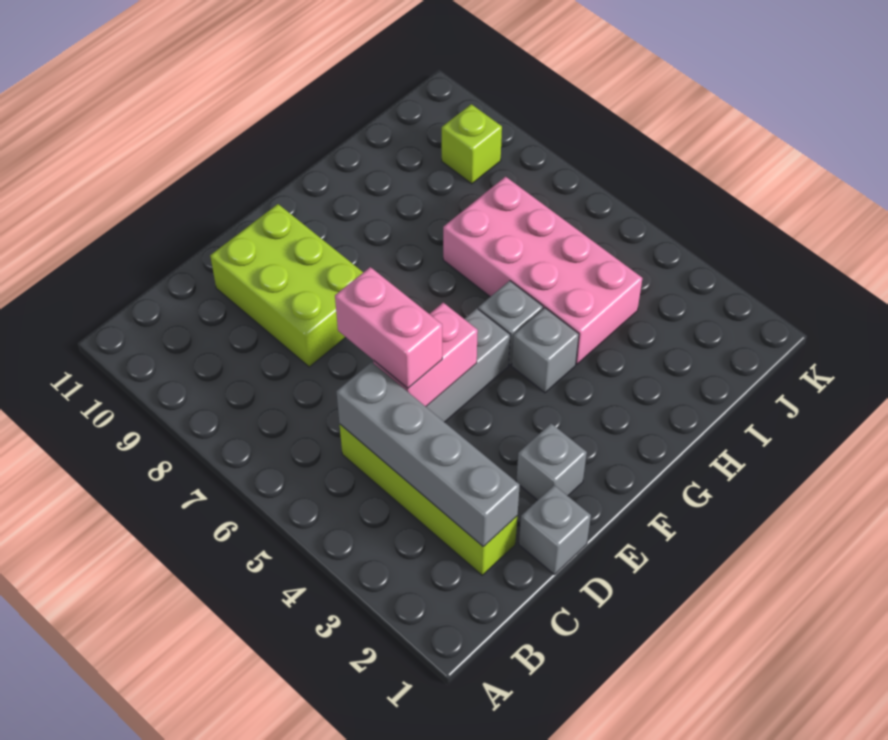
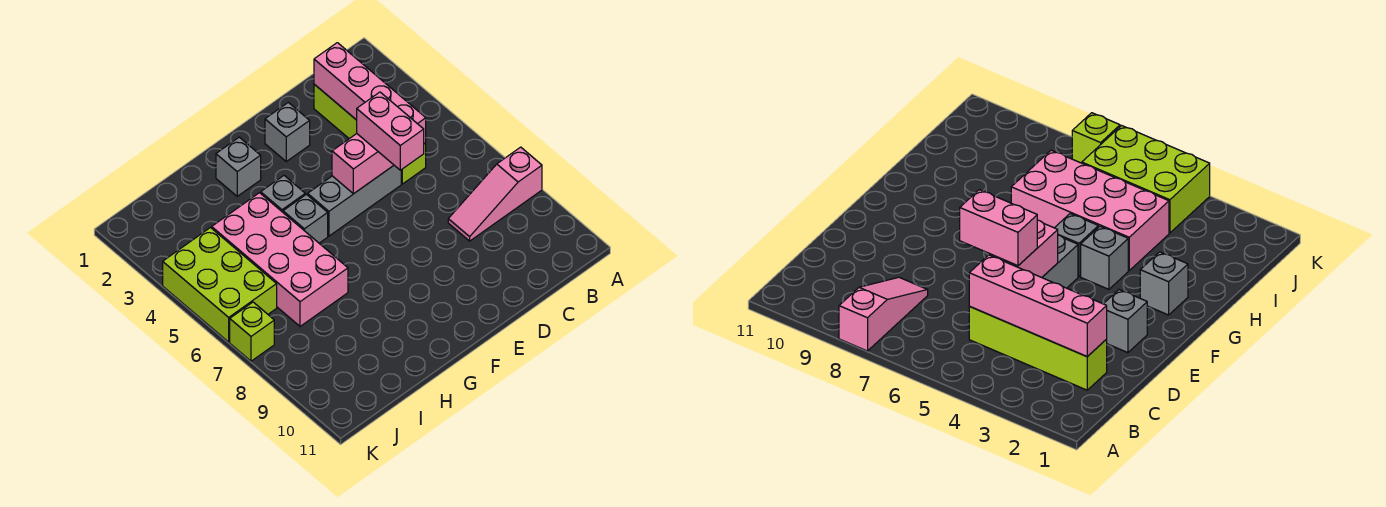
none -> pink 1x3 slope [448,147,542,241]
grey 1x4 brick [336,362,520,547] -> pink 1x4 brick [314,43,426,144]
grey 1x1 brick [519,485,591,574] -> grey 1x1 brick moved to [216,137,261,196]
lime 2x3 brick [210,204,363,367] -> lime 2x3 brick moved to [163,228,277,342]
lime 1x1 brick [442,104,502,184] -> lime 1x1 brick moved to [230,302,274,361]

